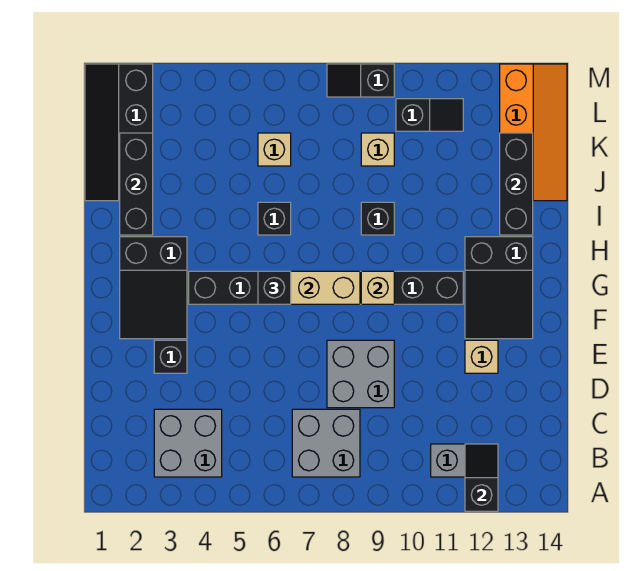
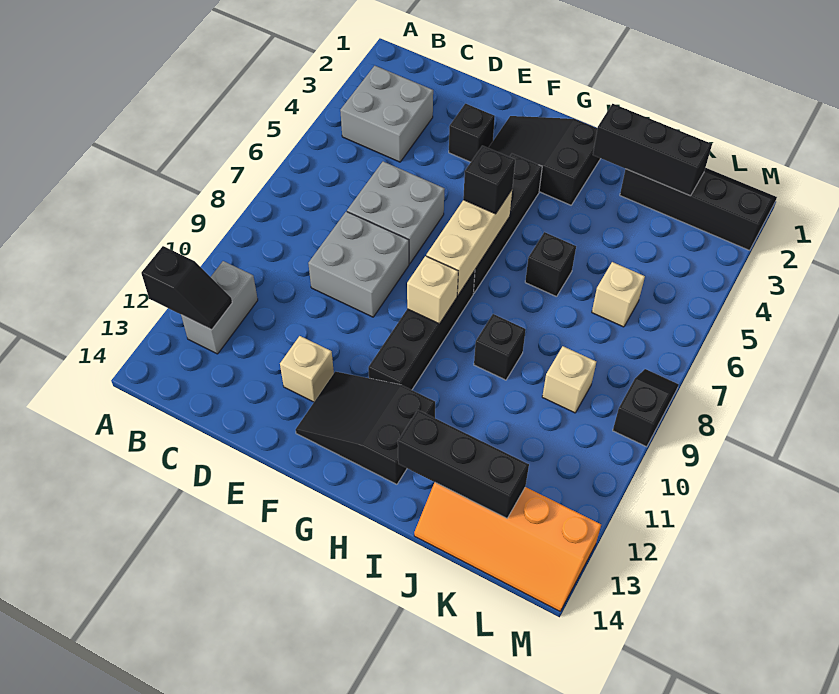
grey 2x2 brick [292,409,360,477] -> grey 2x2 brick moved to [347,161,445,264]
black 1x2 slope [396,99,463,131] -> none

